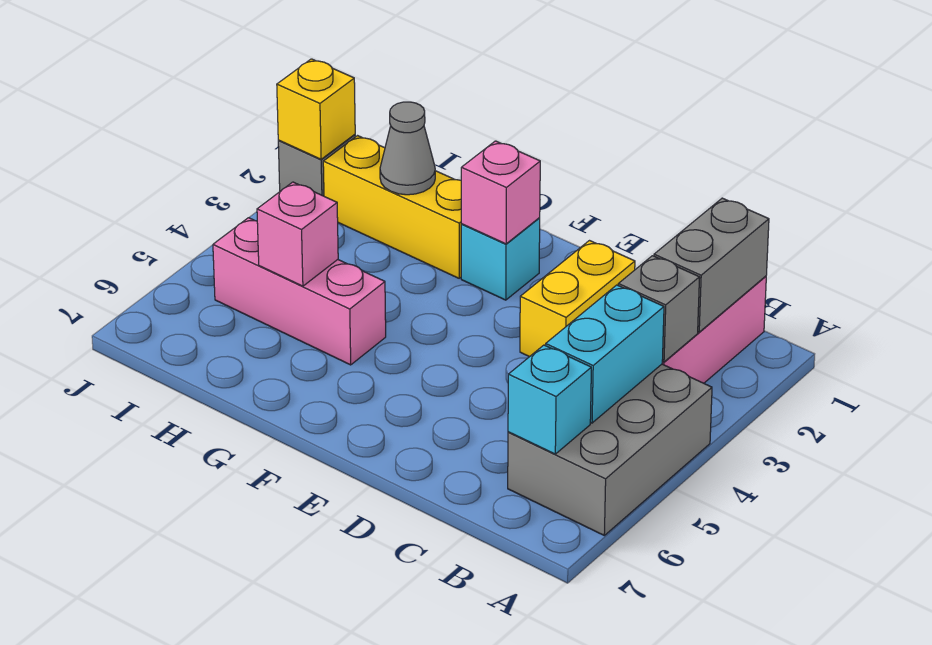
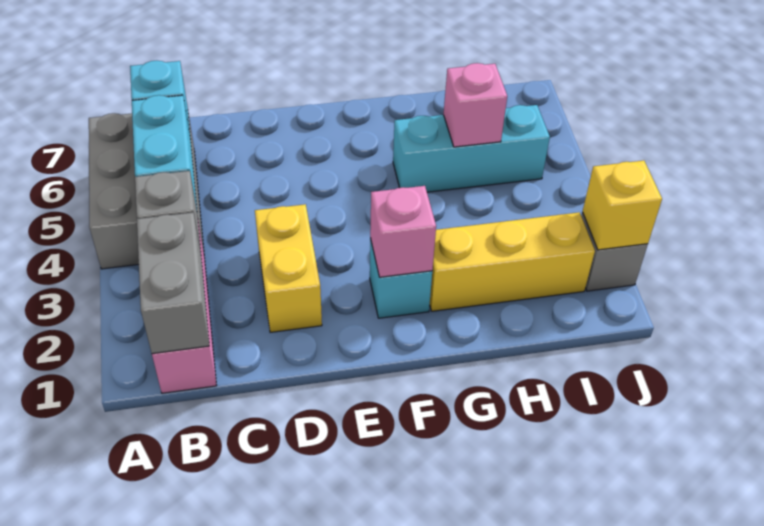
pink 1x3 brick [213,218,386,365] -> cyan 1x3 brick [393,105,550,192]
grey 1x1 cone [380,102,435,195] -> none

